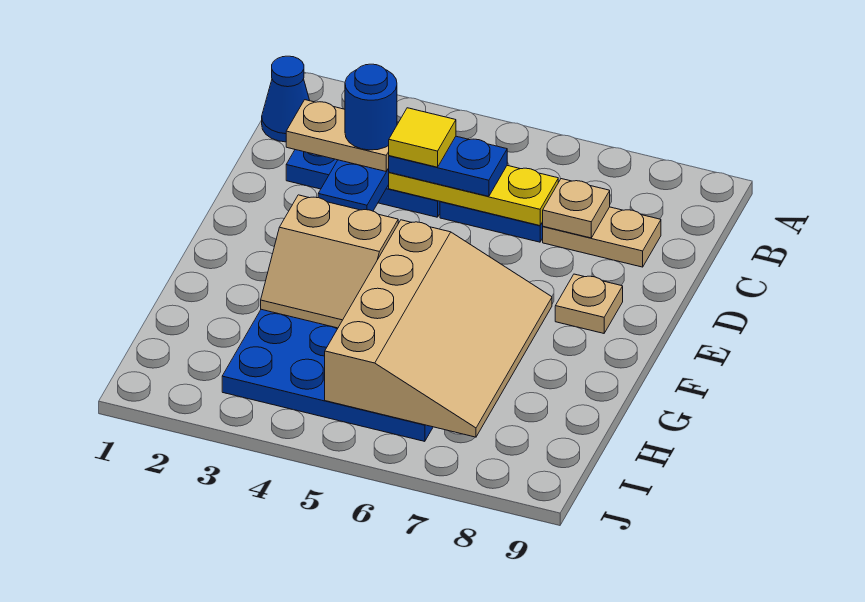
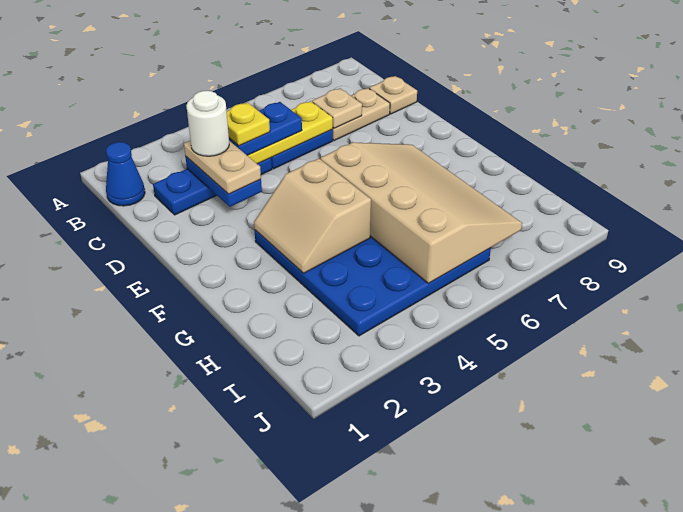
tan 1x2 plate [286,100,398,171] -> tan 1x2 plate turned to [184,141,261,194]
blue 1x1 round brick [345,64,397,150] -> white 1x1 round brick [186,91,229,156]
yellow 1x1 tile [389,108,456,167] -> yellow 1x1 plate [227,102,270,146]
tan 1x1 plate [555,274,623,333] -> tan 1x1 plate moved to [369,76,417,114]
tan 2x2 slope [261,195,398,328] -> tan 2x2 slope turned to [254,159,371,273]

